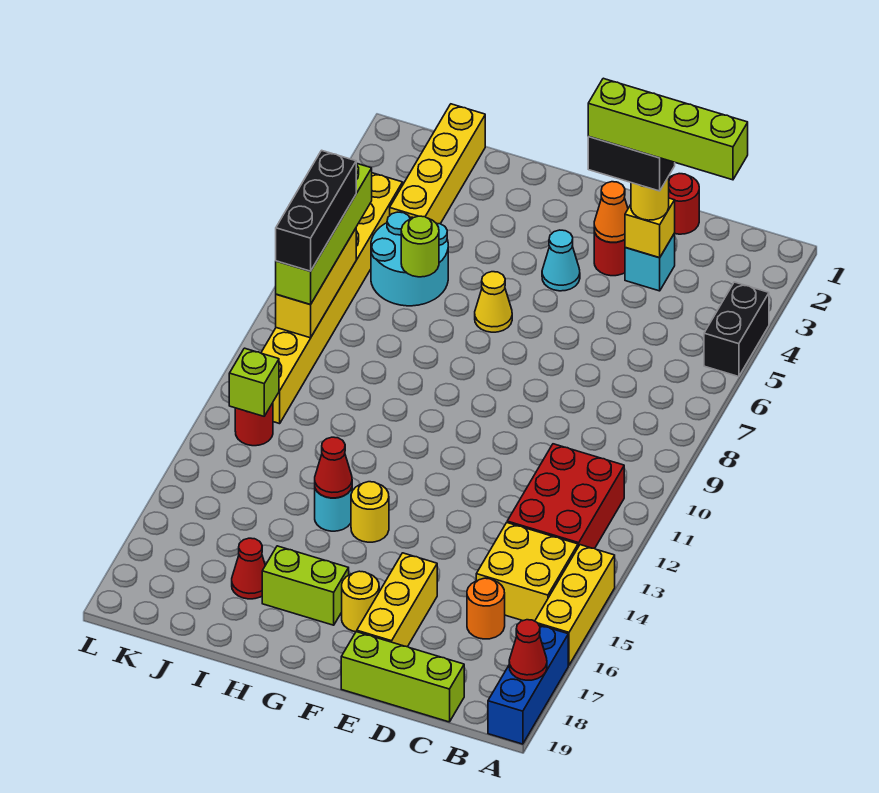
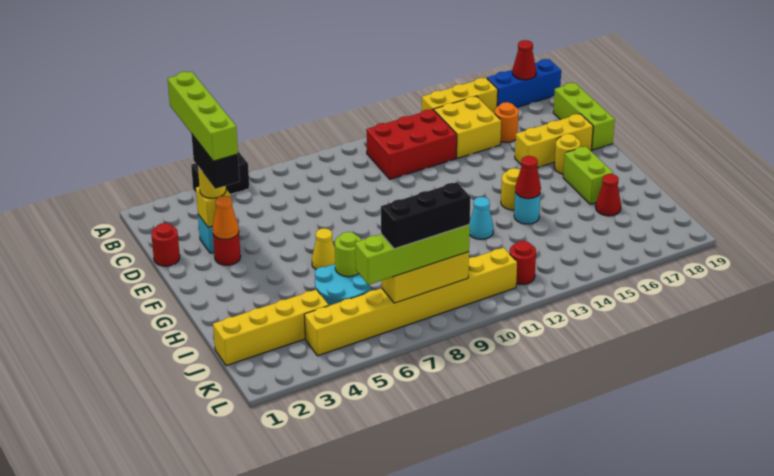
cyan 1x1 cone [542,230,580,291] -> cyan 1x1 cone moved to [469,197,494,239]
lime 1x1 brick [229,348,279,416] -> none

